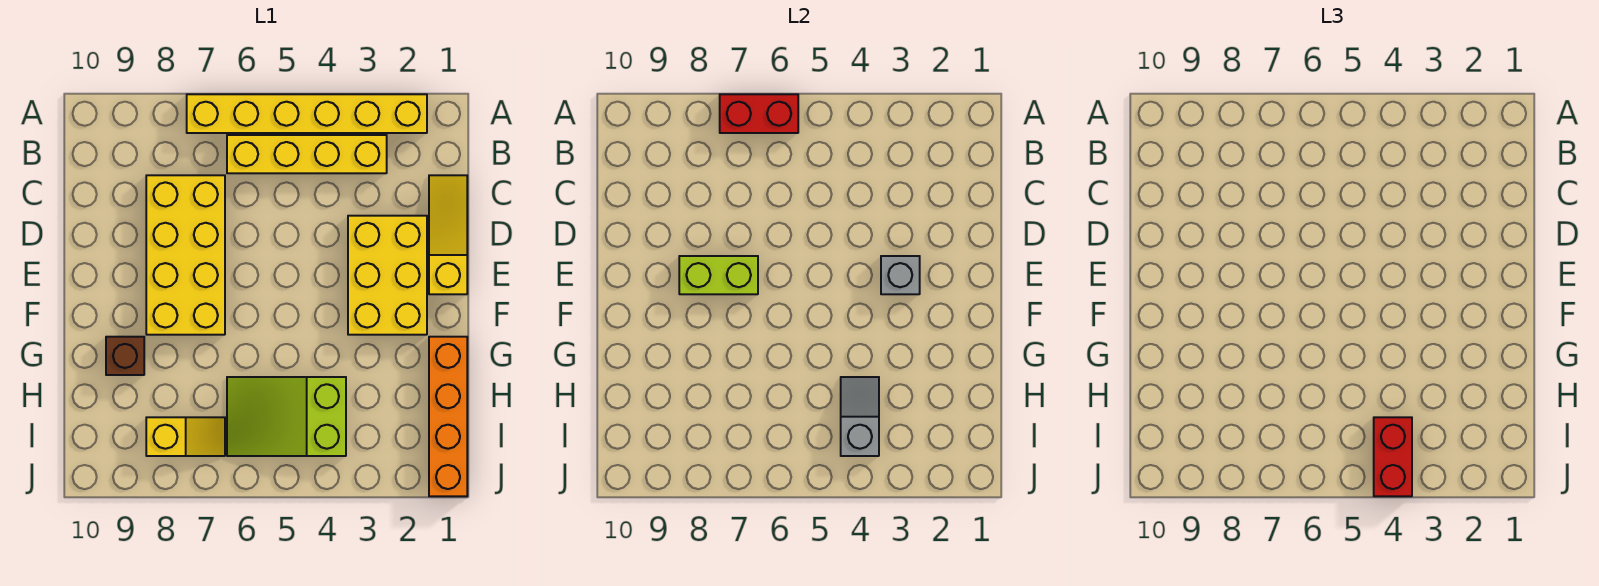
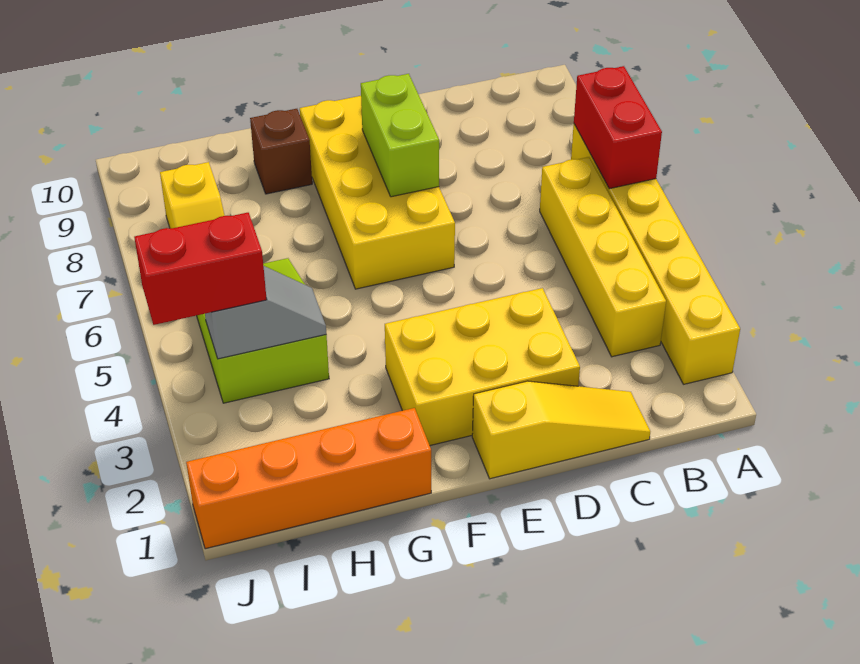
yellow 2x4 brick [146,175,225,335] -> yellow 2x4 brick turned to [300,96,455,289]
grey 1x1 brick [881,256,920,294] -> none

